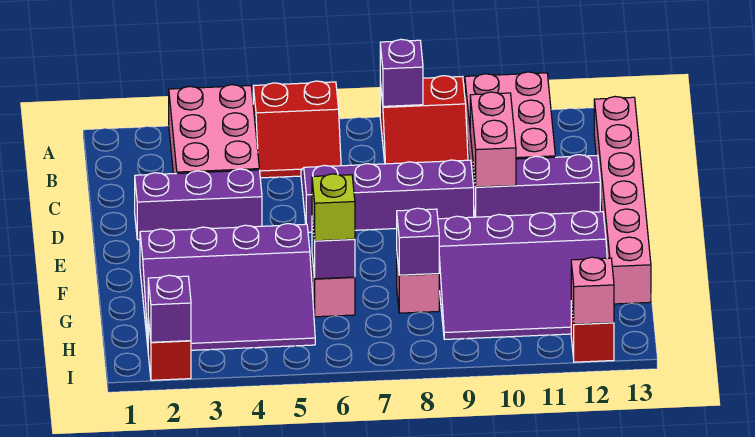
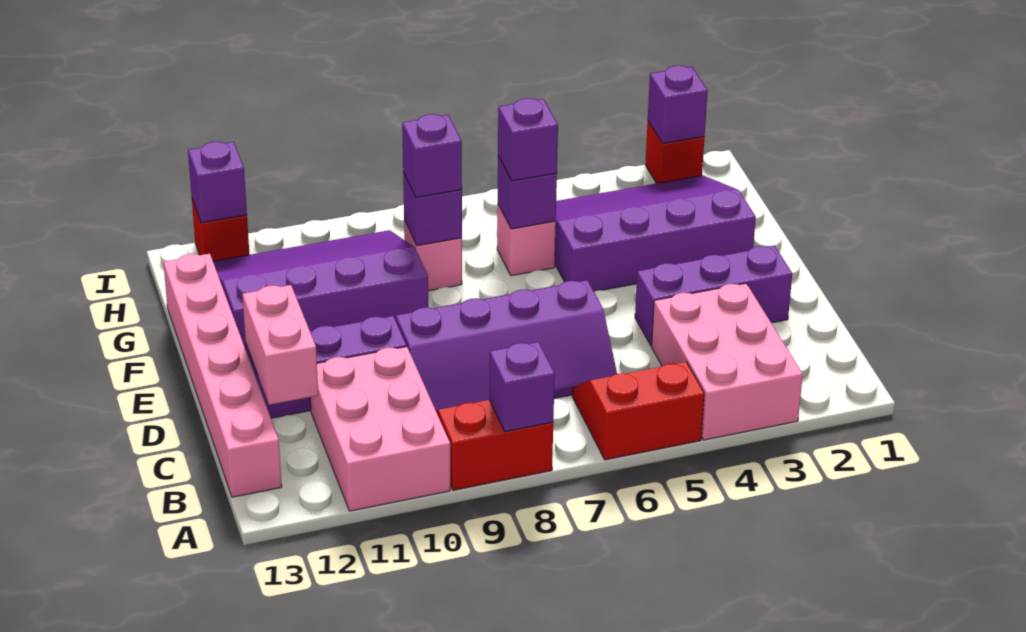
pink 1x2 brick [470,92,516,187] -> pink 1x2 brick moved to [242,285,318,405]
lime 1x1 brick [312,174,355,241] -> purple 1x1 brick [498,98,558,181]
none -> purple 1x1 brick [402,114,462,197]
pink 1x1 brick [571,257,614,324] -> purple 1x1 brick [188,142,247,223]

